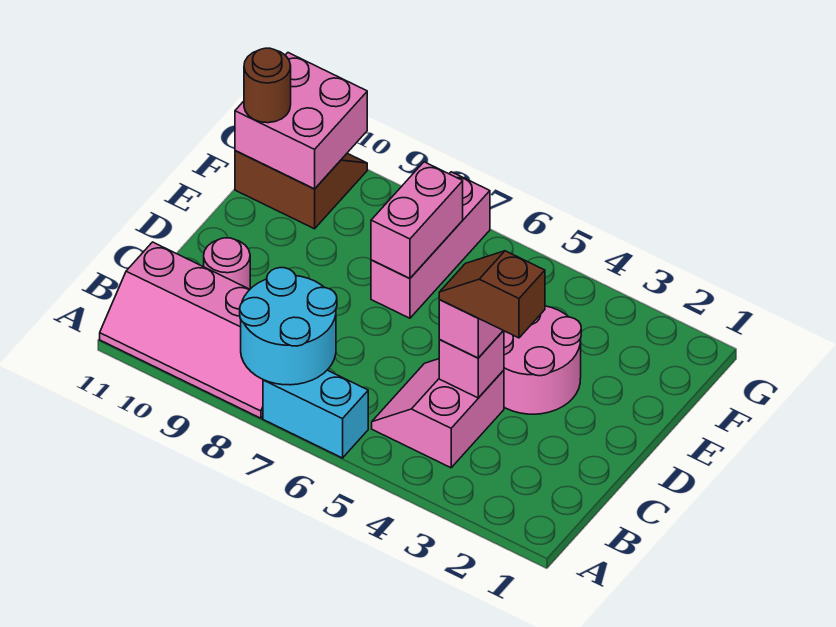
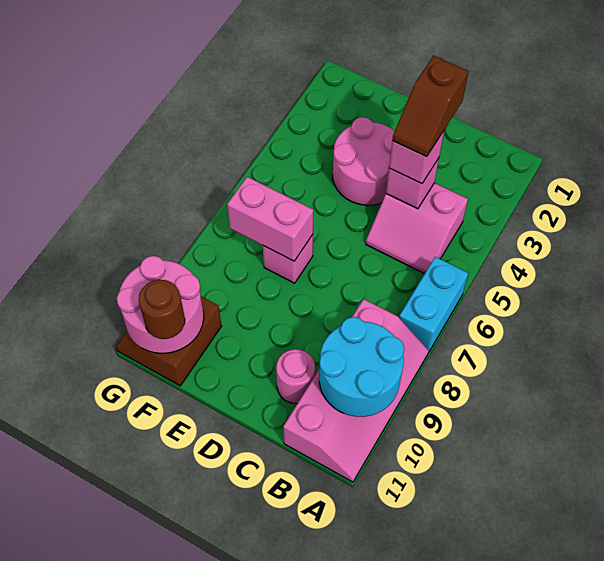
cyan 2x2 round brick [240,268,337,385] -> cyan 2x2 round brick moved to [319,317,404,417]
pink 1x3 brick [371,172,490,318] -> pink 1x1 brick [263,235,313,283]
pink 2x2 brick [235,53,367,189] -> pink 2x2 round brick [116,256,204,353]

